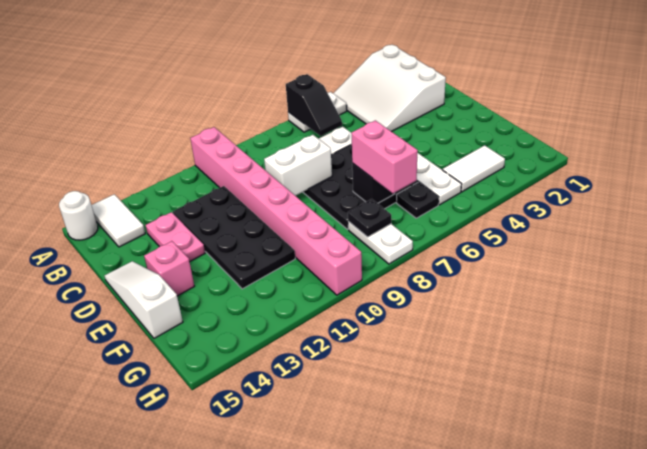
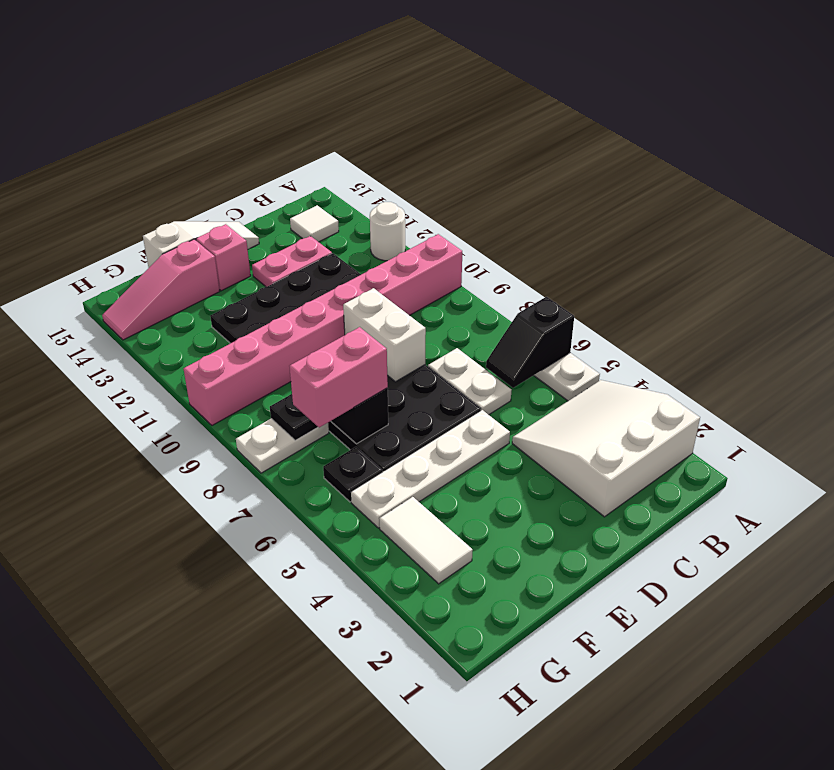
white 1x2 tile [92,194,145,247] -> white 1x1 tile [290,205,339,242]
white 1x1 round brick [59,191,98,240] -> white 1x1 round brick moved to [370,202,405,261]
none -> pink 1x3 slope [102,239,220,340]

